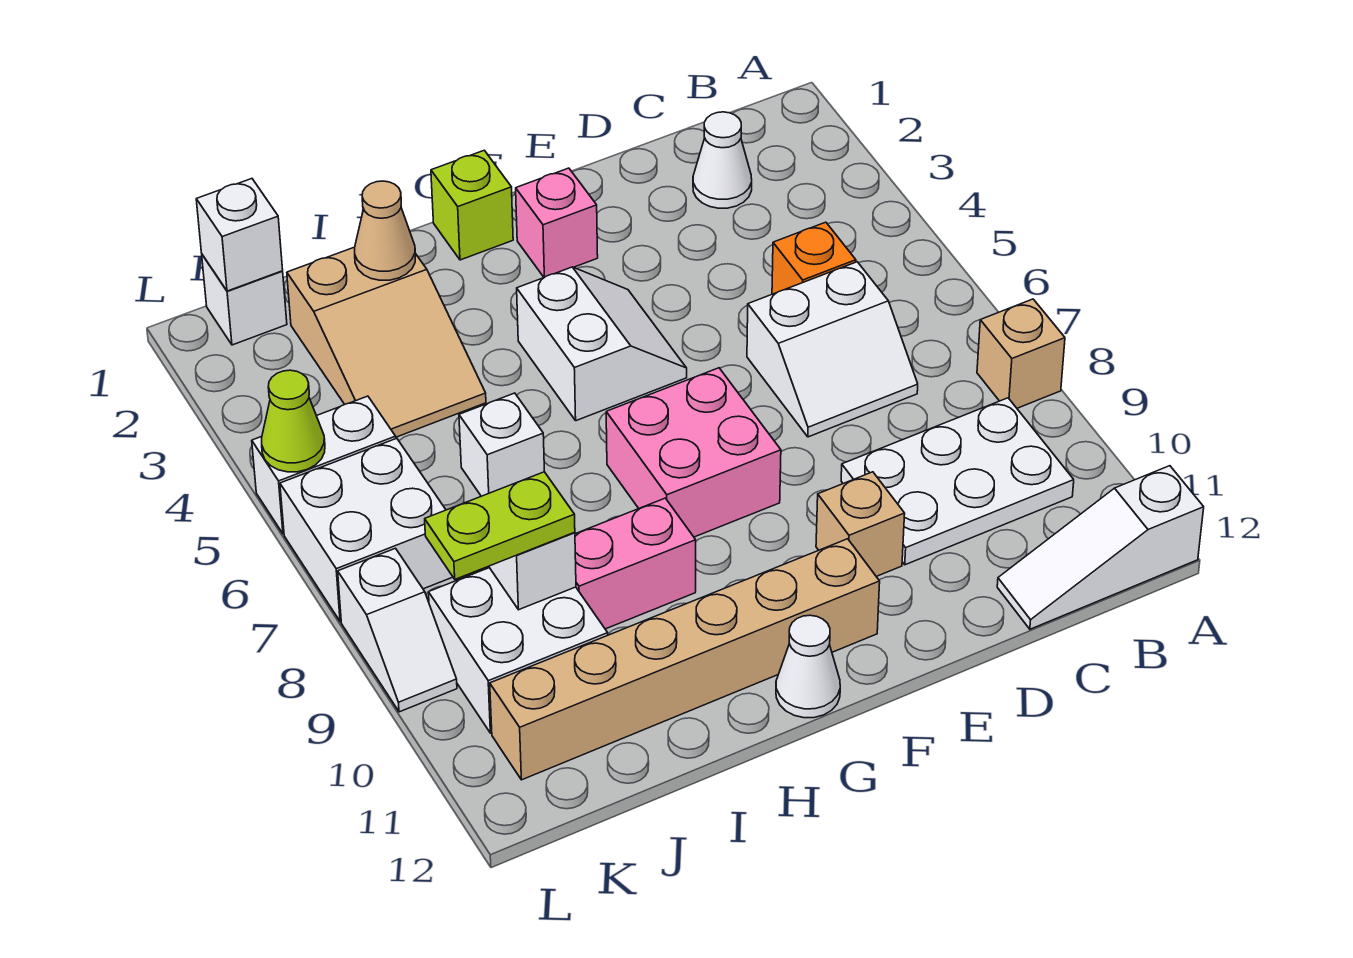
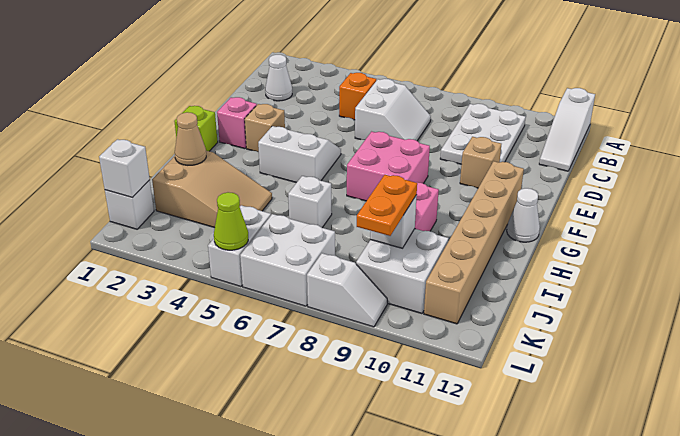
tan 1x1 brick [977,299,1065,408] -> tan 1x1 brick moved to [245,104,285,152]
lime 1x2 plate [425,472,575,579] -> orange 1x2 plate [357,175,417,236]

